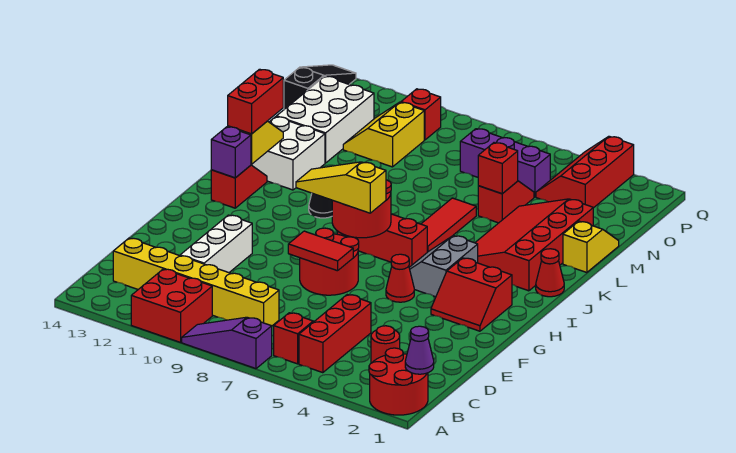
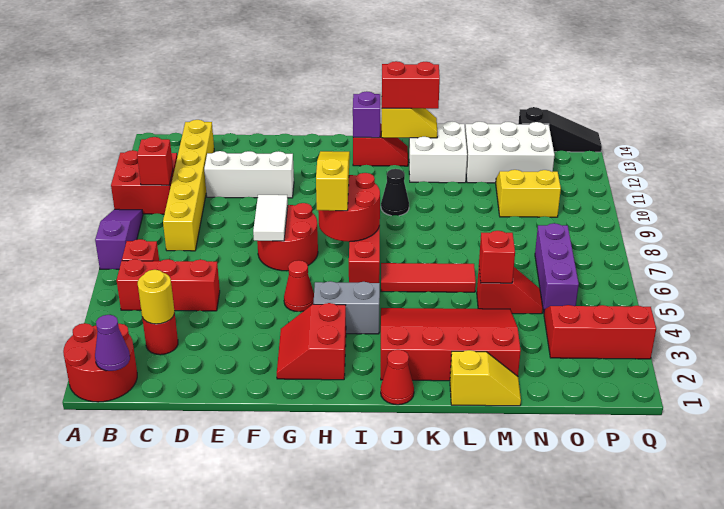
none -> yellow 1x1 round brick [138,270,175,324]
red 1x2 tile [288,231,353,271] -> white 1x2 tile [253,195,288,241]
red 1x1 brick [401,89,441,140] -> red 1x1 brick moved to [137,137,173,185]

